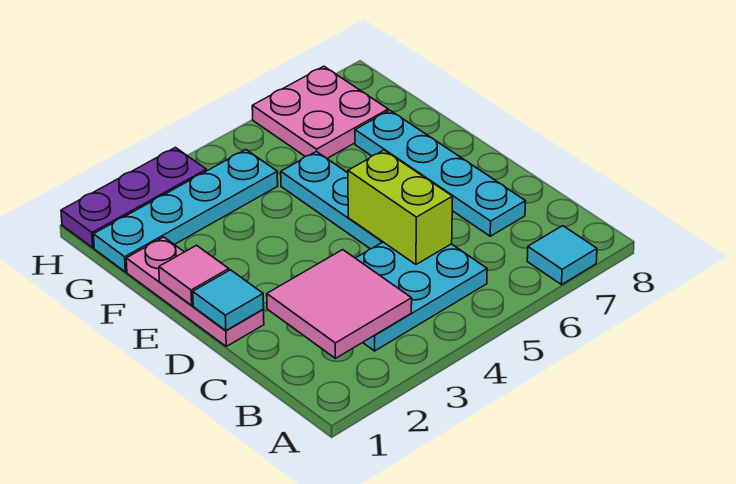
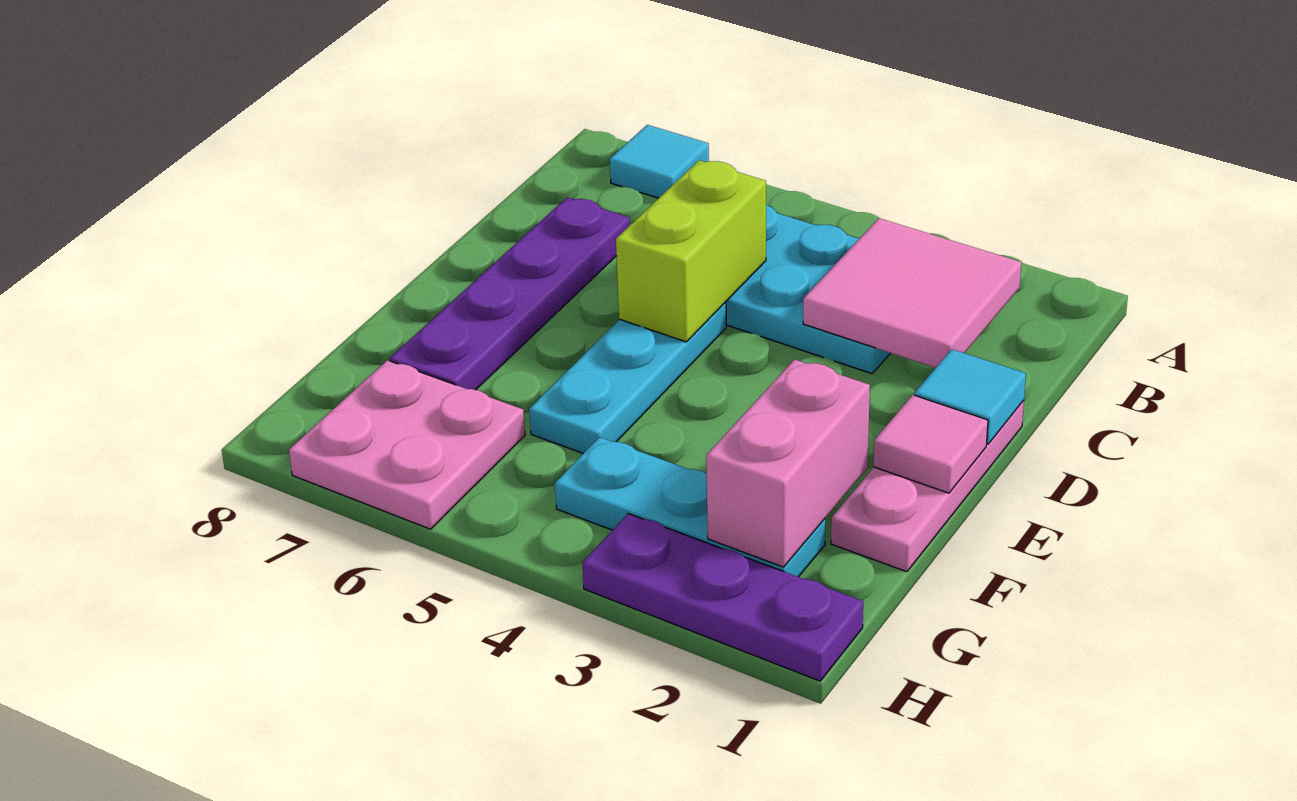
cyan 1x4 plate [355,110,526,236] -> purple 1x4 plate [390,198,630,390]
none -> pink 1x2 brick [706,359,870,567]
cyan 1x4 plate [93,150,278,272] -> cyan 1x3 plate [555,437,825,577]

